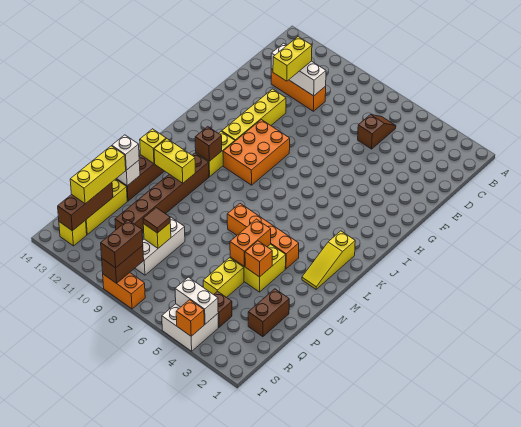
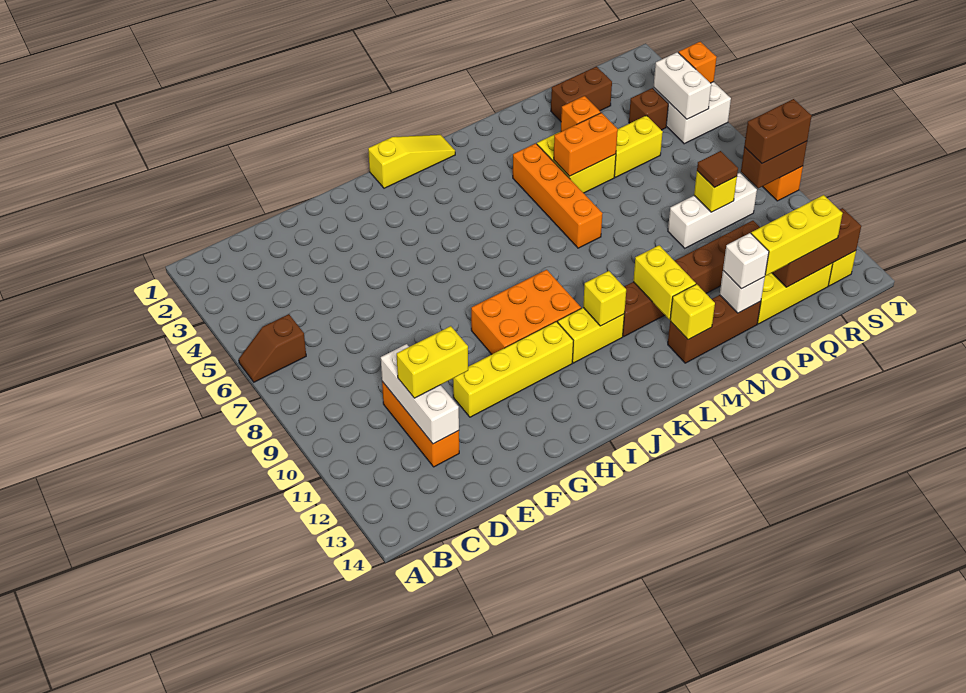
brown 1x2 slope [358,115,396,149] -> brown 1x2 slope moved to [239,314,306,382]
yellow 1x3 slope [302,231,355,289] -> yellow 1x3 slope moved to [368,135,455,188]
brown 1x1 brick [195,127,222,161] -> yellow 1x1 brick [583,271,626,326]

